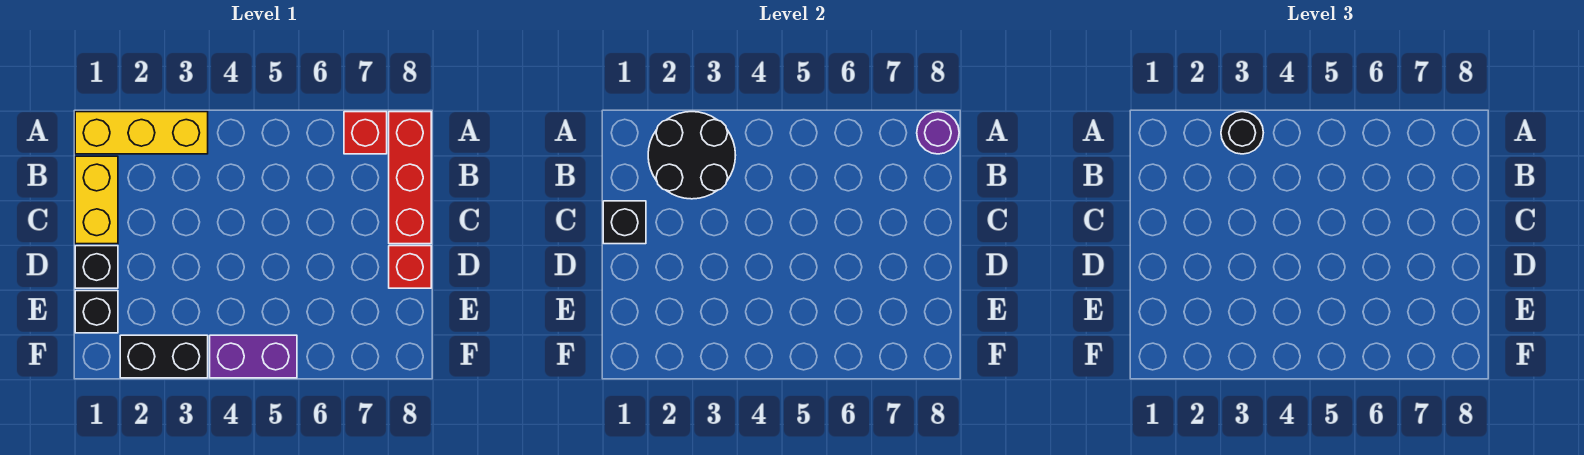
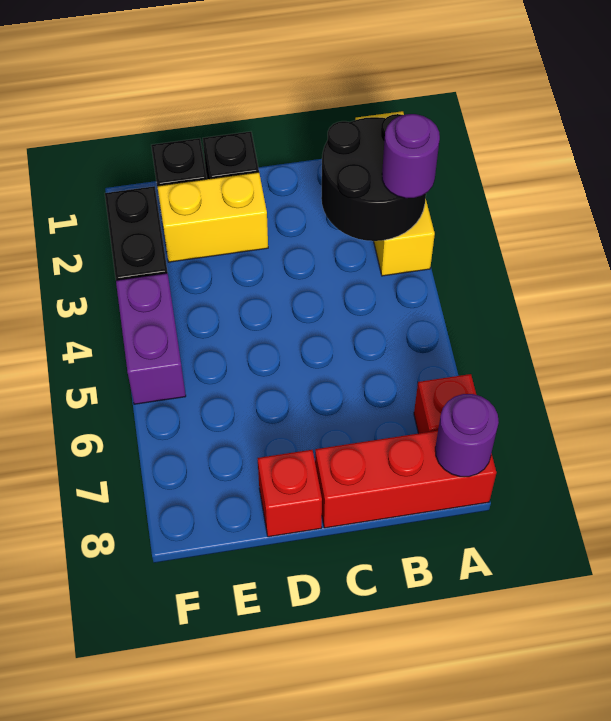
black 1x1 round brick [1221,112,1263,154] -> purple 1x1 round brick [382,114,440,198]
yellow 1x2 brick [75,156,118,244] -> yellow 1x2 brick moved to [157,172,268,262]
black 1x1 brick [603,201,646,244] -> none

